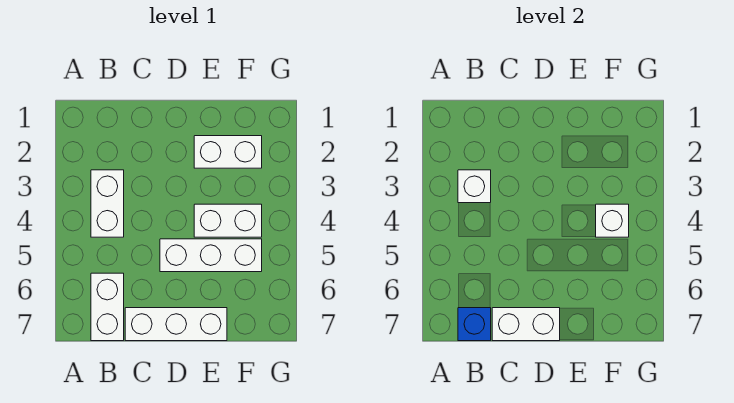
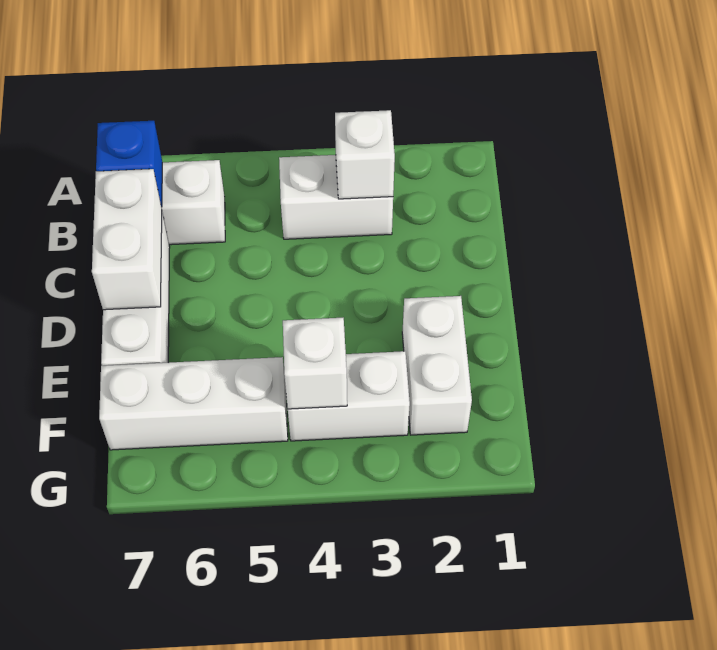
white 1x3 brick [160,239,262,272] -> white 1x3 brick turned to [99,357,288,450]
white 1x2 brick [194,204,262,237] -> white 1x2 brick turned to [288,351,410,441]

